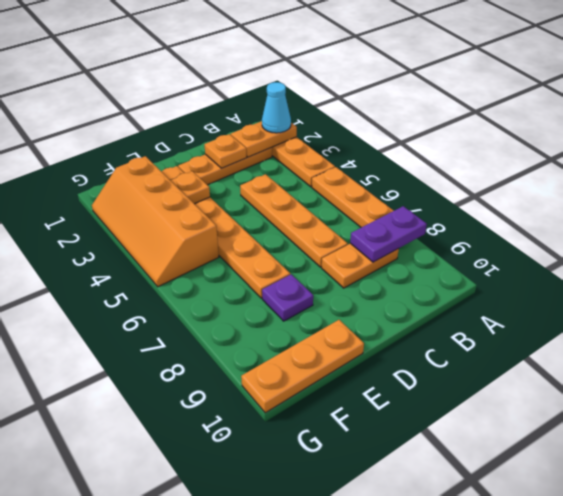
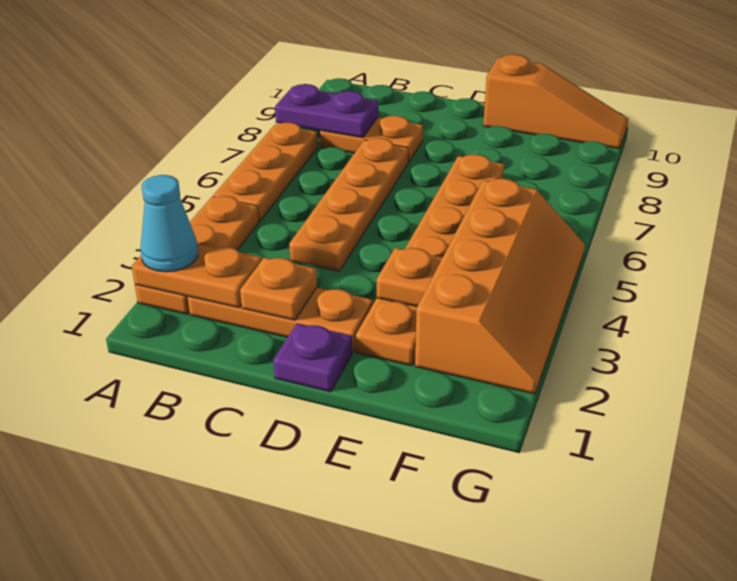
purple 1x1 plate [262,274,313,321] -> purple 1x1 plate moved to [273,324,352,392]
orange 1x3 plate [241,320,364,413] -> orange 1x3 slope [483,55,628,149]

